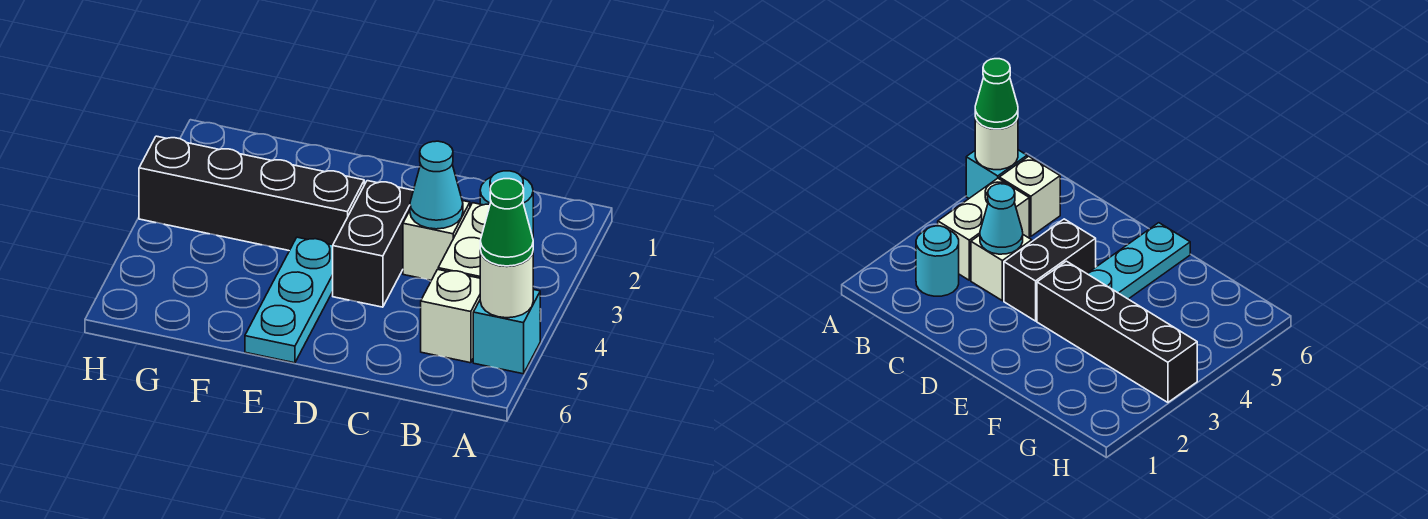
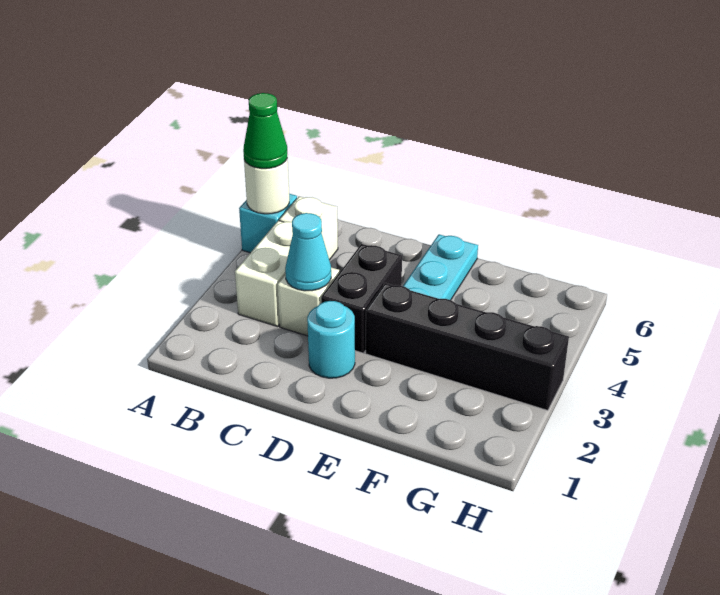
cyan 1x1 round brick [480,171,533,237] -> cyan 1x1 round brick moved to [307,301,355,378]

